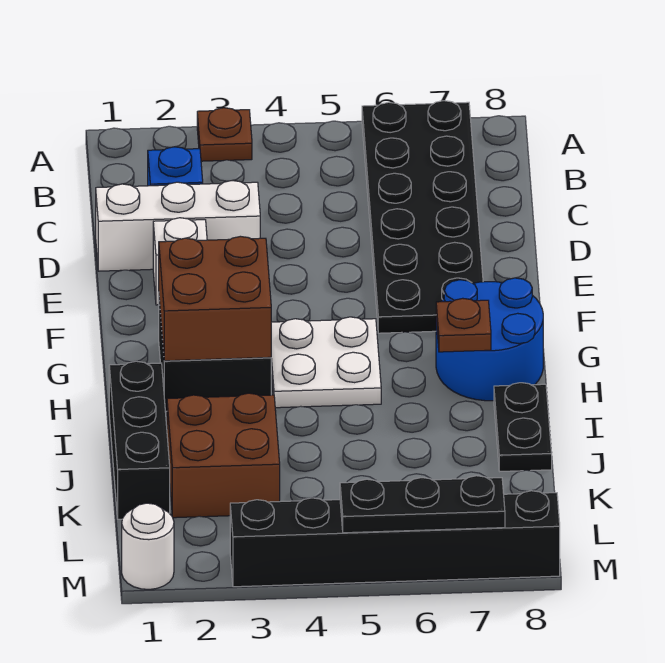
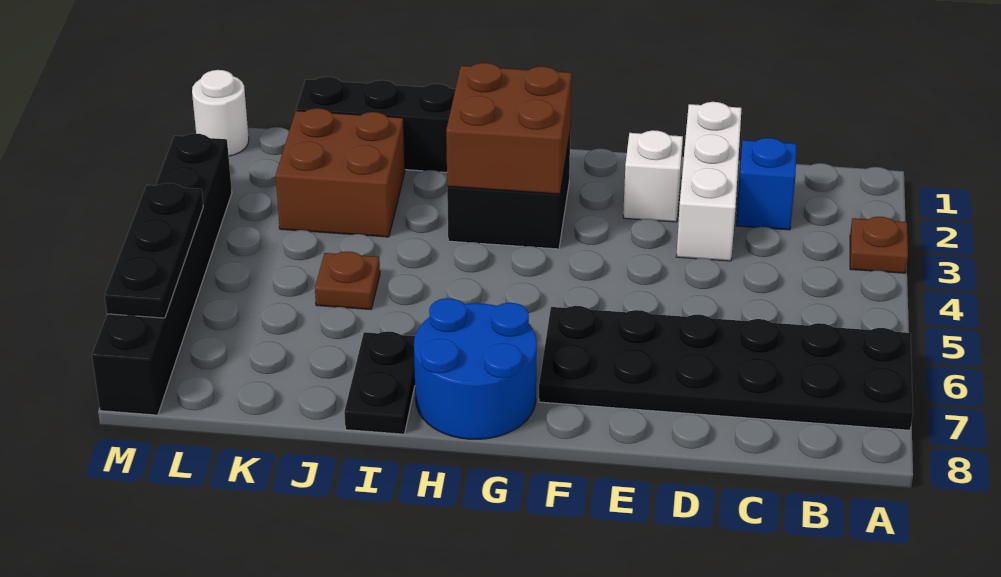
white 2x2 plate [271,317,381,408] -> none
brown 1x1 plate [436,298,491,352] -> brown 1x1 plate moved to [315,251,380,310]
black 1x2 plate [494,383,552,471] -> black 1x2 plate turned to [344,331,415,434]

